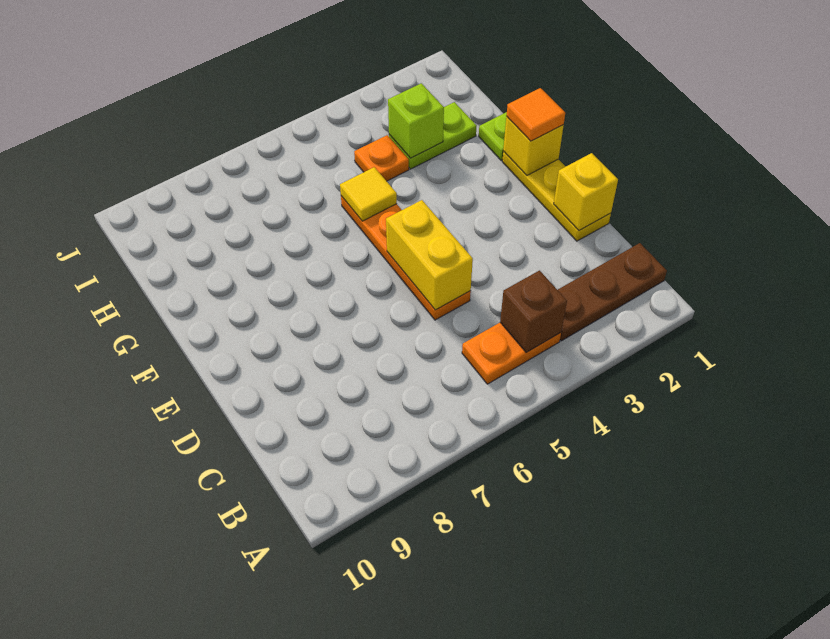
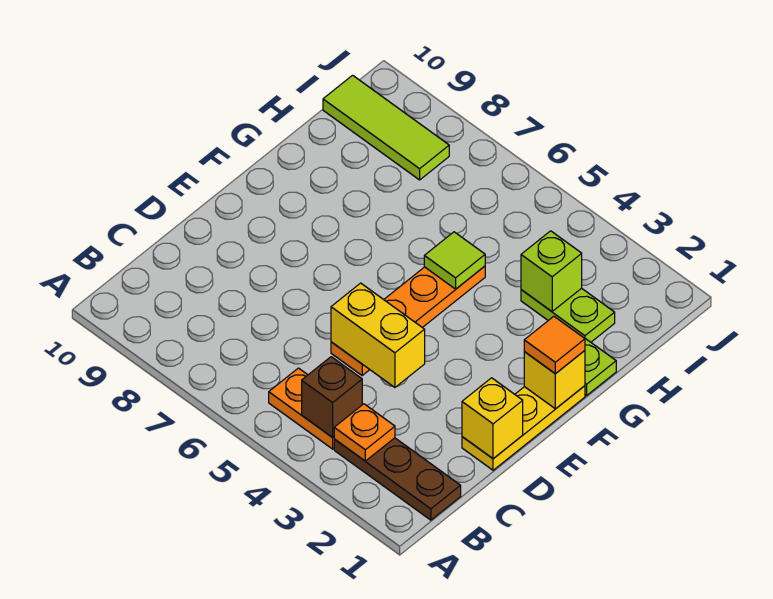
yellow 1x2 brick [386,200,473,310] -> yellow 1x2 brick turned to [331,283,425,387]
yellow 1x1 tile [340,167,397,221] -> lime 1x1 tile [424,232,485,289]
orange 1x1 plate [354,135,409,181] -> orange 1x1 plate moved to [334,404,395,461]
none -> lime 1x3 tile [323,75,449,180]

